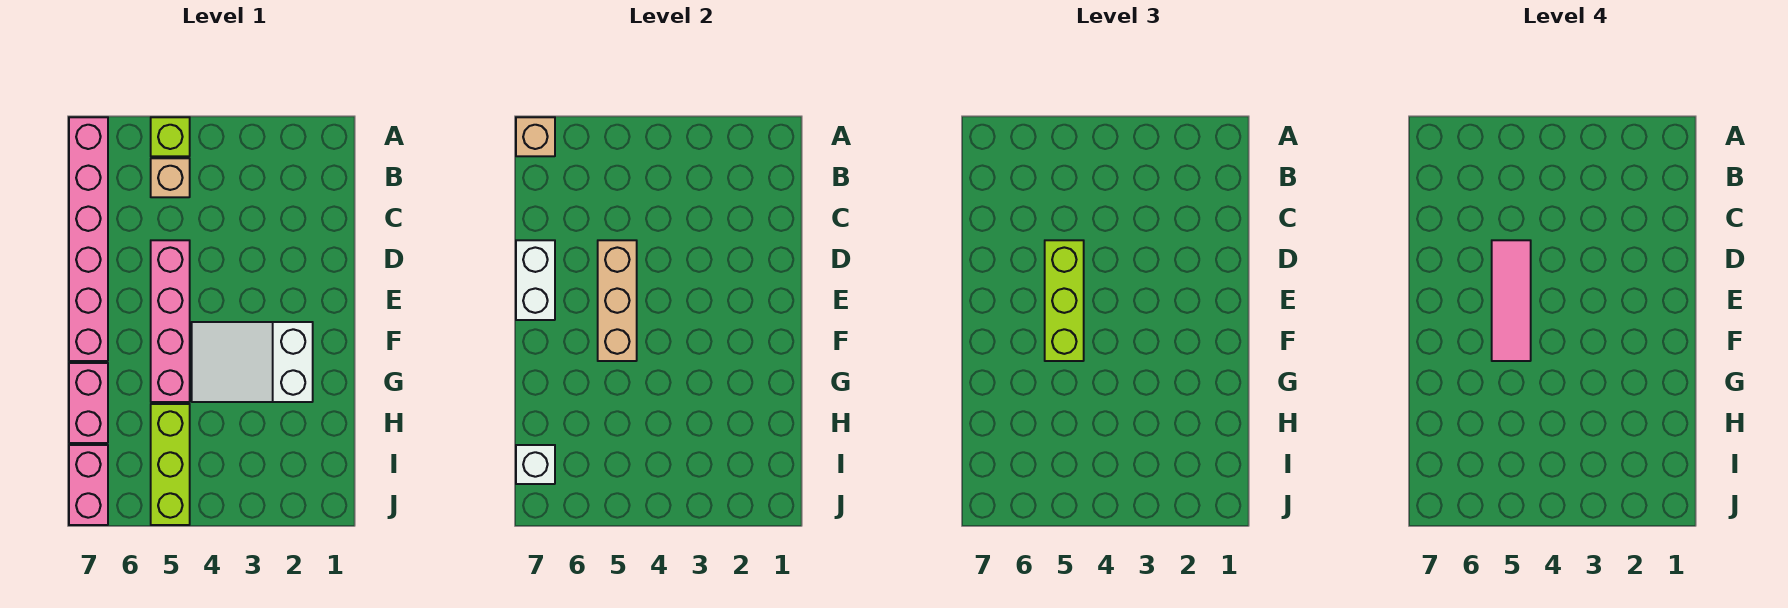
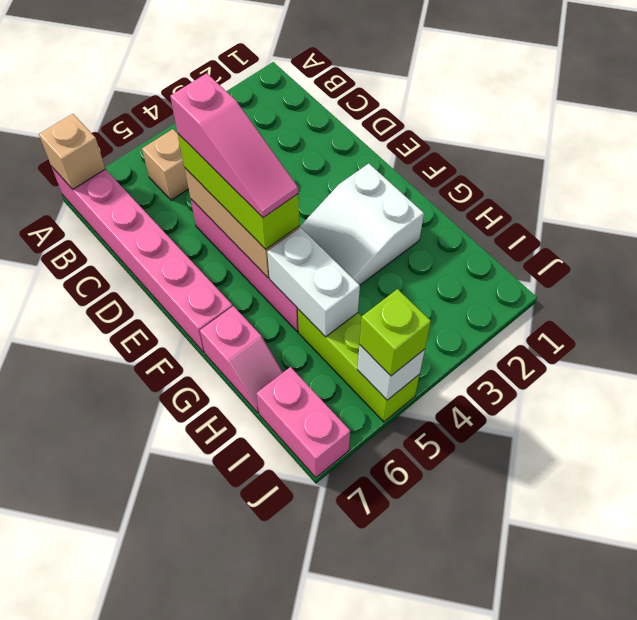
lime 1x1 brick [151,117,190,156] -> lime 1x1 brick moved to [359,289,431,376]
pink 1x3 tile [1492,240,1531,361] -> pink 1x3 slope [170,73,298,218]
white 1x2 brick [516,240,555,320] -> white 1x2 brick moved to [267,228,360,337]
pink 1x2 brick [69,363,108,443] -> pink 1x2 slope [200,306,283,413]
white 1x1 brick [516,445,555,484] -> white 1x1 brick moved to [357,345,425,400]

